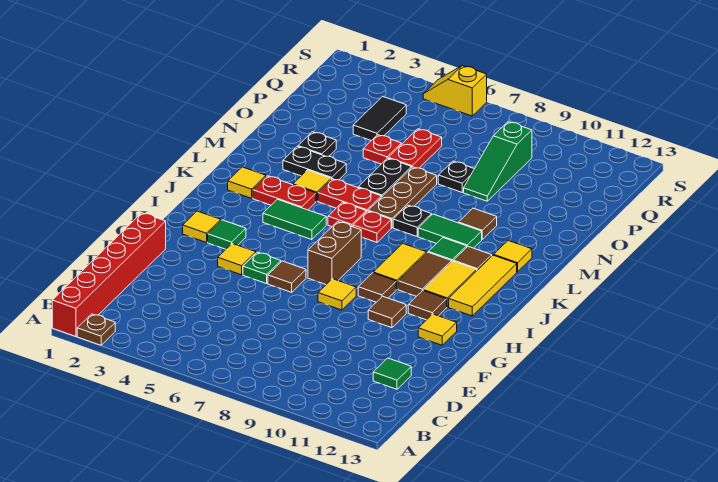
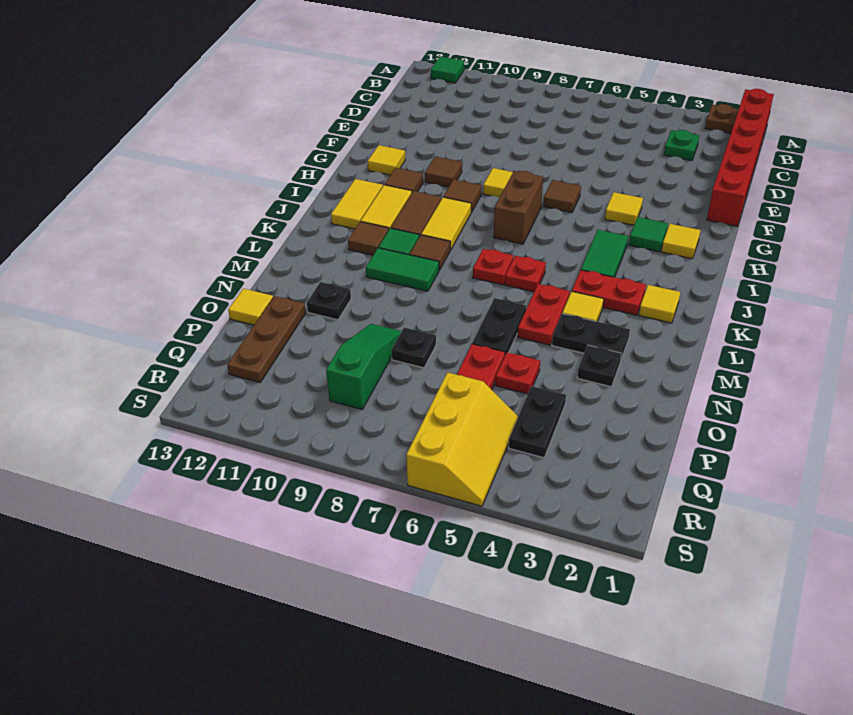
green 1x1 tile [373,358,411,389] -> green 1x1 tile moved to [431,57,464,83]
green 1x1 plate [243,252,281,284] -> green 1x1 plate moved to [664,130,699,161]
yellow 1x3 tile [449,255,517,316] -> yellow 1x2 tile [331,179,383,229]
green 1x2 tile [263,199,326,240] -> green 1x2 tile turned to [581,230,628,277]
red 1x2 plate [318,179,381,212] -> red 1x2 plate turned to [518,284,570,345]
brown 1x3 plate [368,167,437,228] -> brown 1x3 plate moved to [227,296,306,382]
black 1x1 plate [393,205,432,236] -> black 1x1 plate moved to [307,282,351,320]
yellow 1x1 tile [494,241,532,272] -> yellow 1x1 tile moved to [228,288,273,325]
brown 1x1 tile [459,208,497,239] -> brown 1x1 tile moved to [409,235,450,270]
black 1x2 tile [353,96,406,141] -> black 1x2 plate [509,386,566,458]
yellow 1x2 slope [423,66,487,116] -> yellow 2x3 slope [406,372,518,506]

